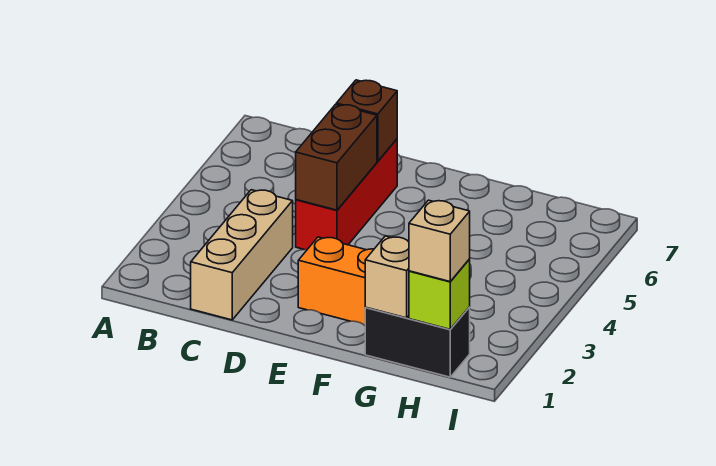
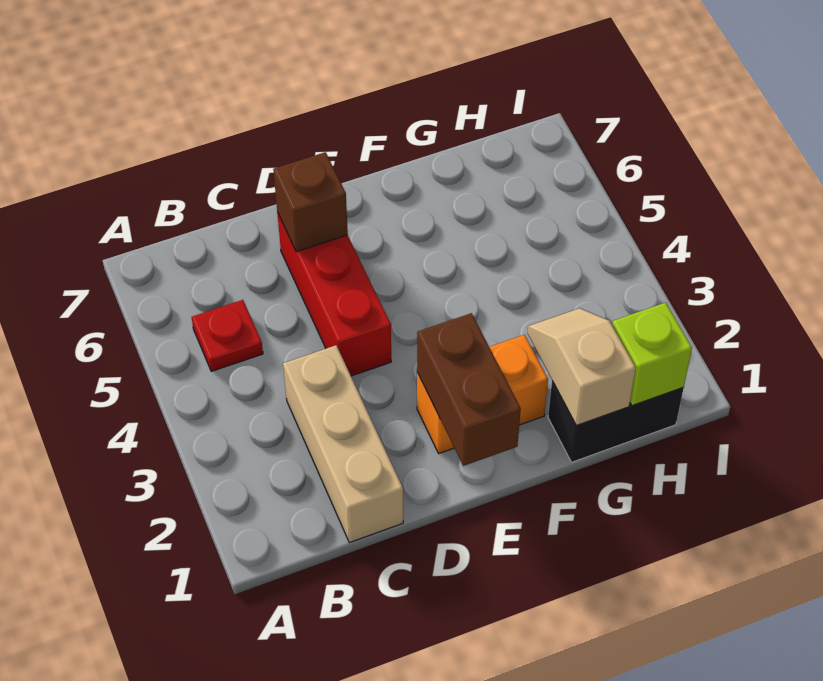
none -> red 1x1 plate [192,300,263,371]
brown 1x2 brick [296,104,377,210] -> brown 1x2 brick moved to [417,313,521,466]
tan 1x1 brick [409,200,470,281] -> none

